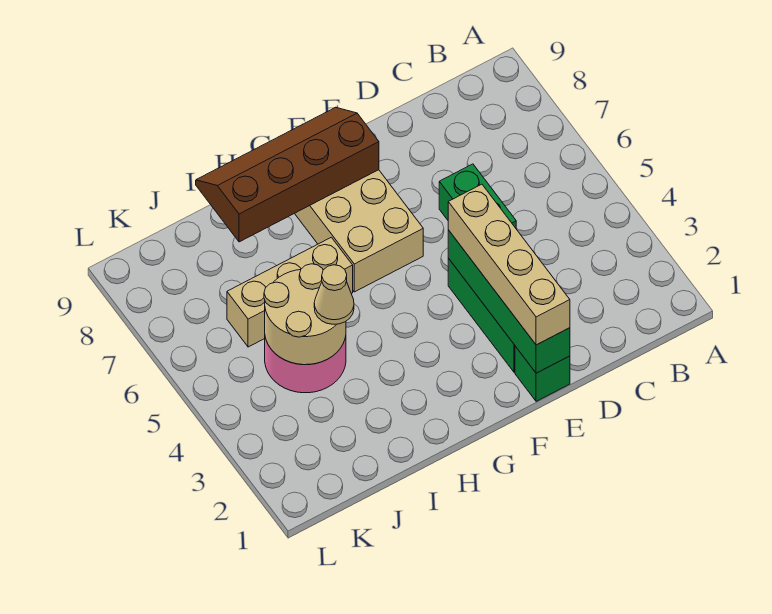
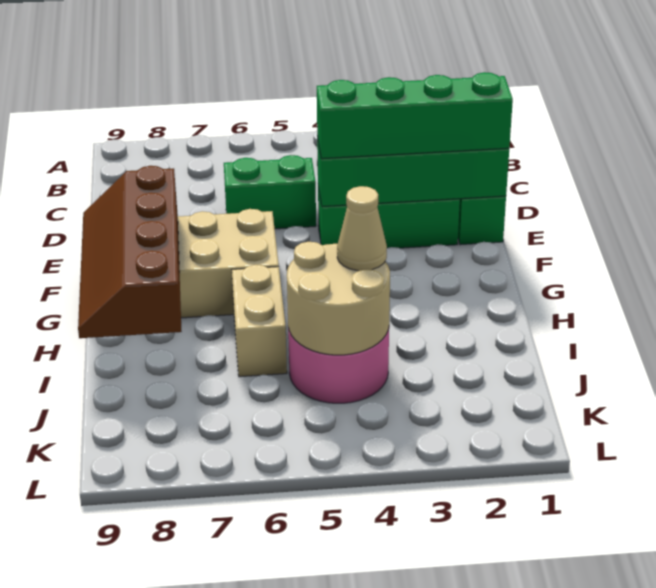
tan 1x4 brick [448,184,570,345] -> green 1x4 brick [317,72,513,159]
tan 1x3 brick [227,237,353,347] -> tan 1x2 brick [232,265,287,377]

